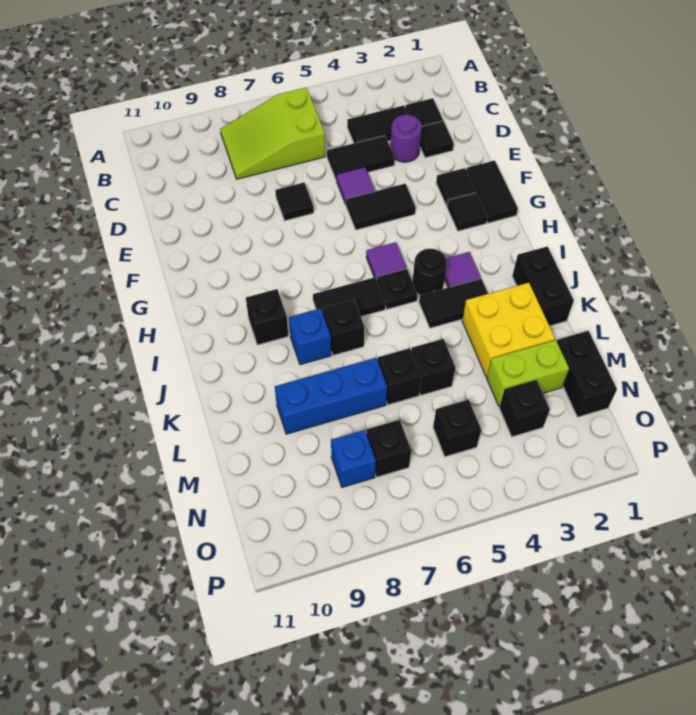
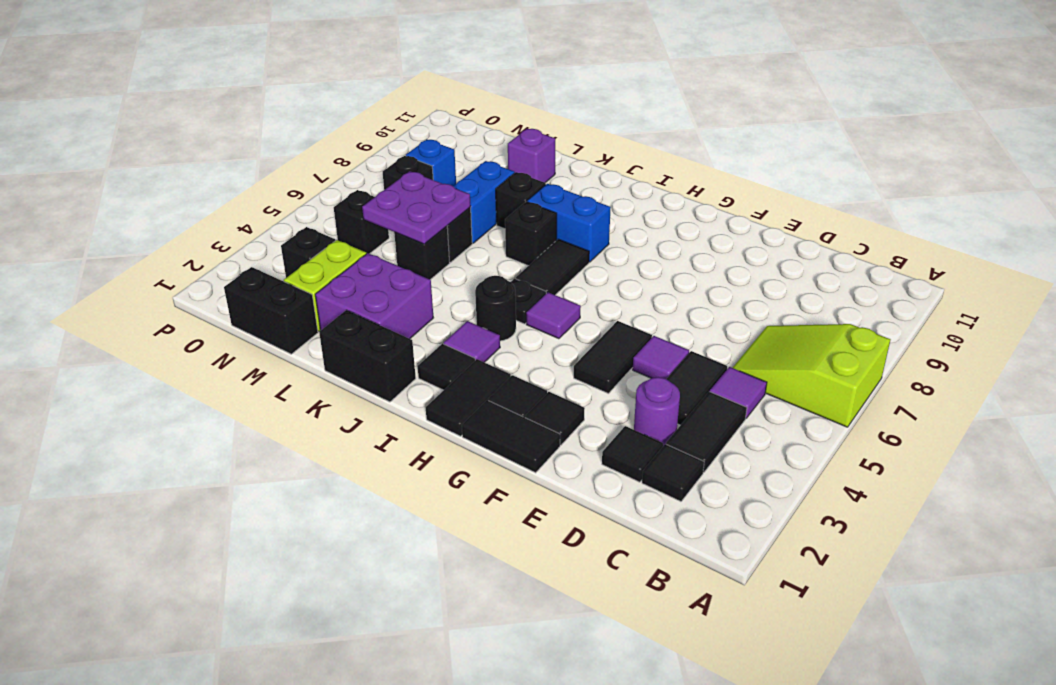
lime 2x3 slope [220,87,325,179] -> lime 2x3 slope turned to [733,324,890,427]
none -> purple 1x1 tile [710,367,767,419]
black 1x1 tile [275,183,314,221] -> black 1x1 tile moved to [418,344,475,390]
black 1x1 brick [246,289,288,345] -> black 1x1 brick moved to [496,172,546,229]
black 1x2 tile [419,278,488,328] -> black 1x2 tile moved to [426,359,511,436]
blue 1x1 brick [289,308,331,365] -> blue 1x2 brick [527,184,611,262]
yellow 2x2 brick [462,283,555,376] -> purple 2x2 brick [315,253,433,339]
none -> purple 2x2 plate [362,171,471,244]
blue 1x3 brick [275,358,387,434] -> blue 1x2 brick [453,161,515,243]
none -> purple 1x1 brick [508,129,555,183]

